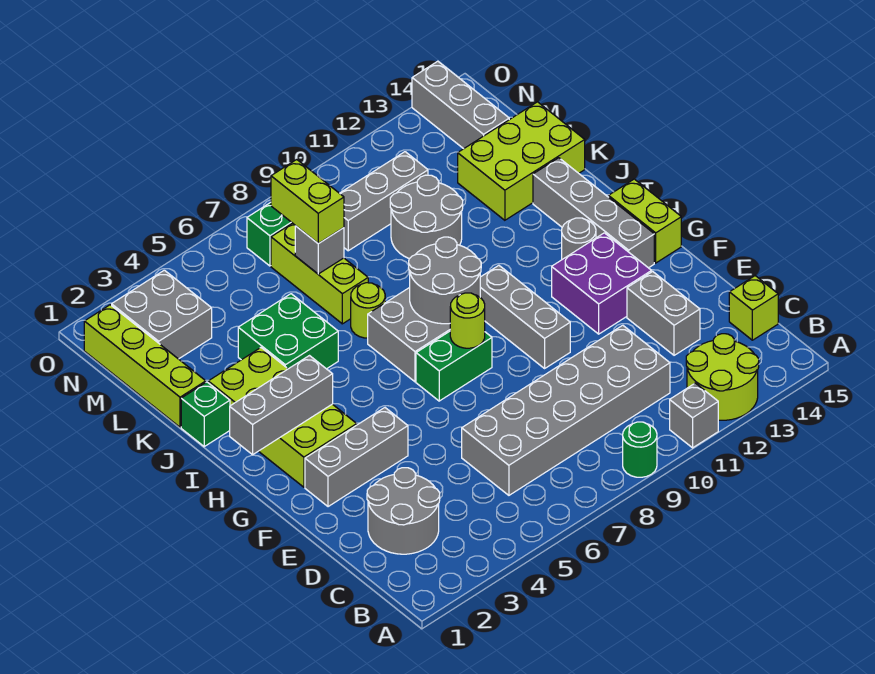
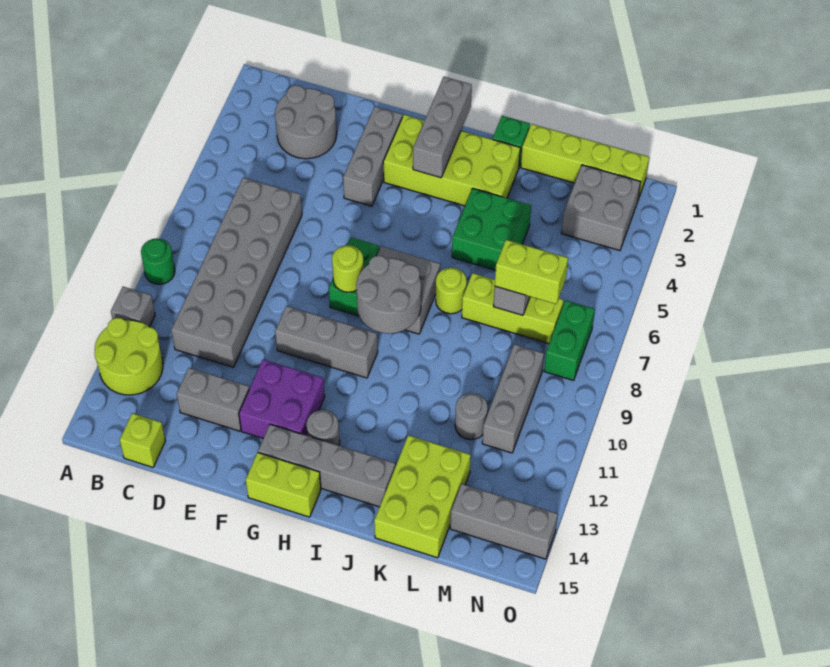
grey 2x2 round brick [390,175,463,259] -> grey 1x1 round brick [455,393,488,440]

